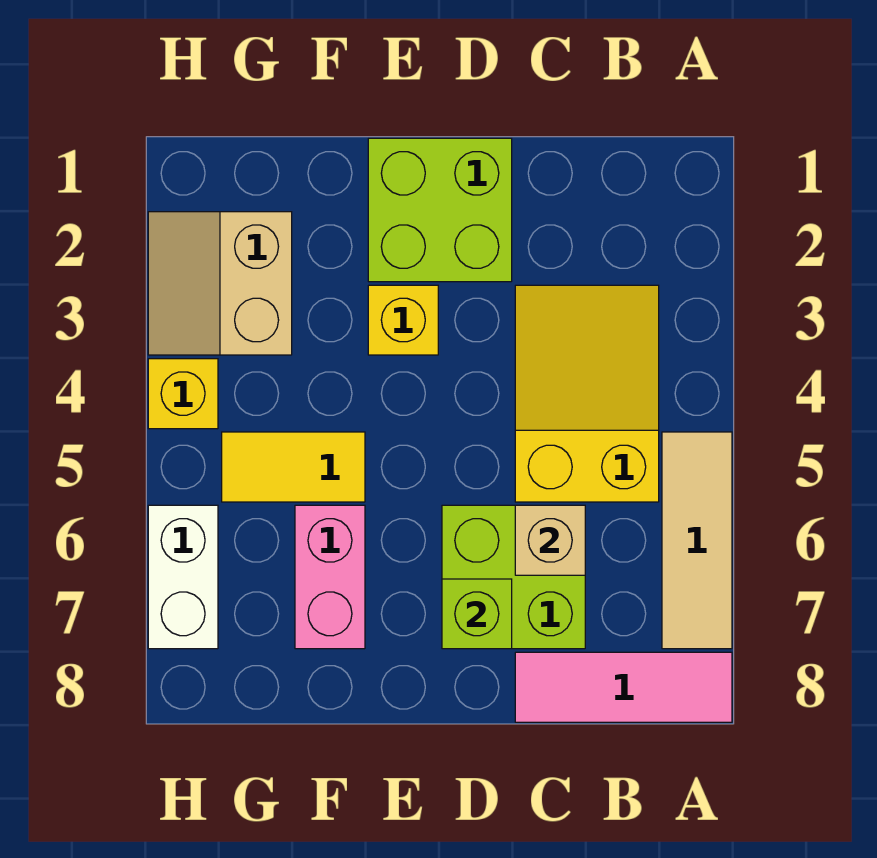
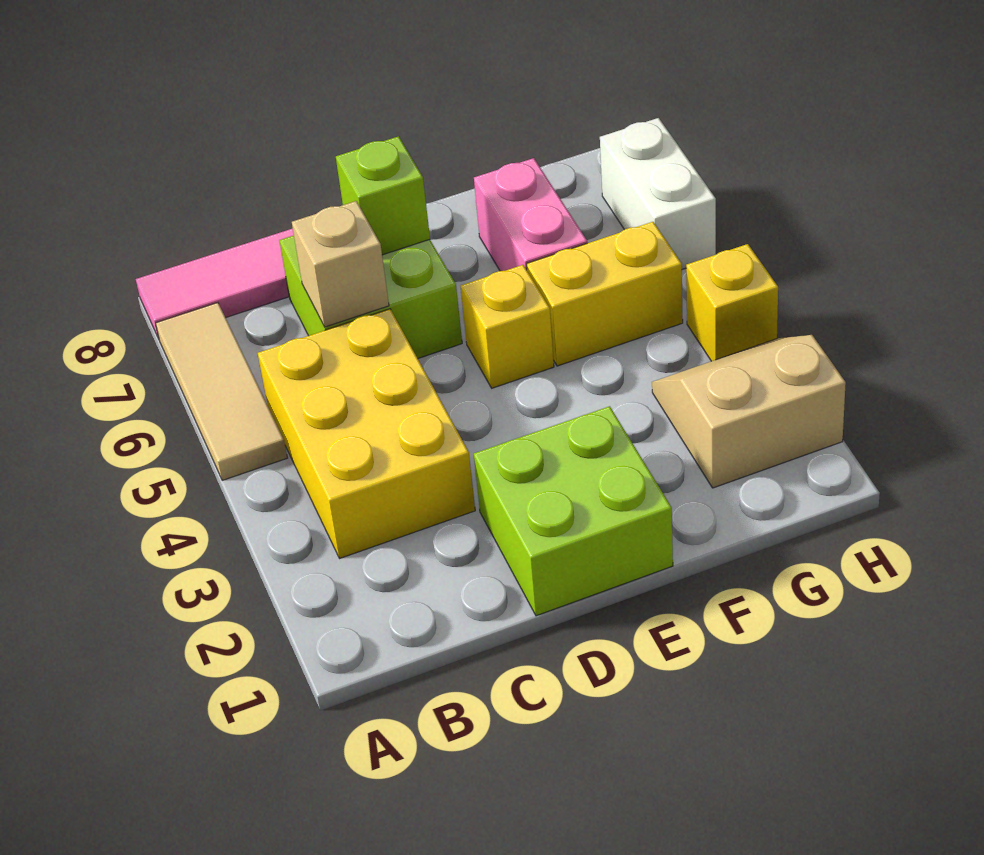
yellow 2x3 slope [515,285,659,502] -> yellow 2x3 brick [258,309,475,558]
yellow 1x1 brick [368,285,438,355] -> yellow 1x1 brick moved to [461,265,554,388]
yellow 1x2 tile [222,432,365,502] -> yellow 1x2 brick [527,222,683,366]
tan 2x2 slope [148,212,292,355] -> tan 2x2 slope turned to [652,335,846,488]

